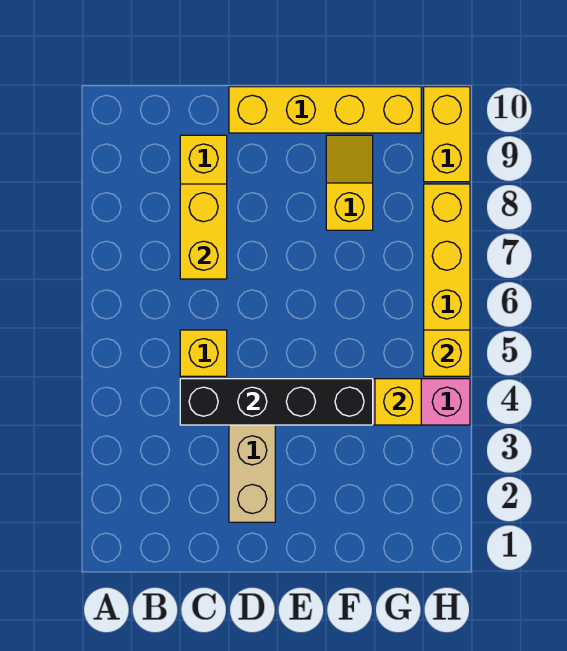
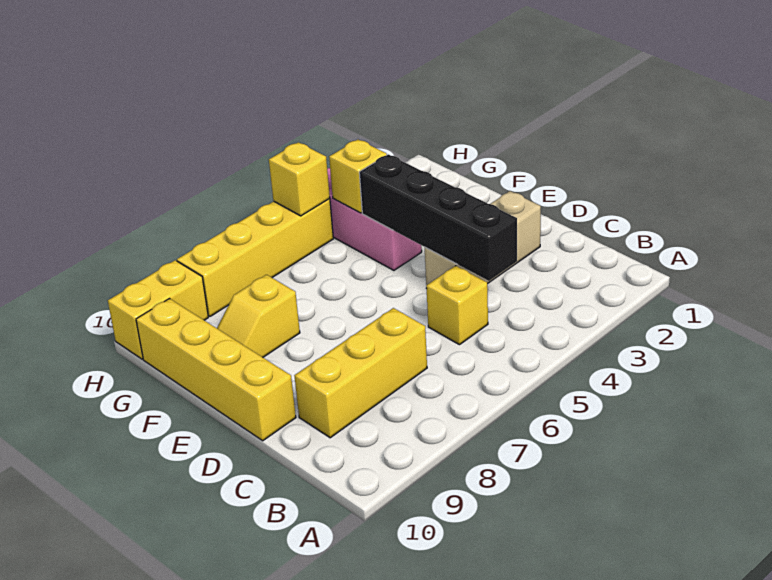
yellow 1x2 brick [180,184,227,279] -> none

